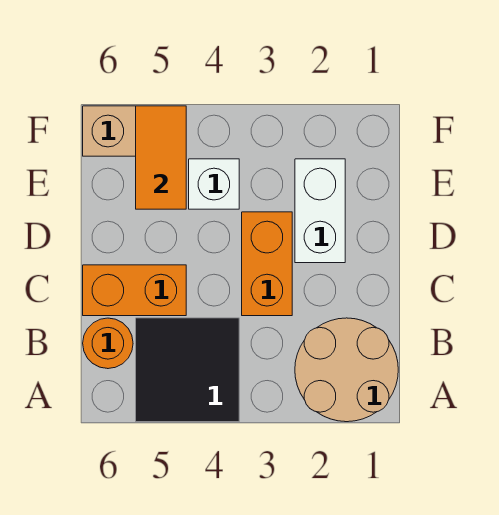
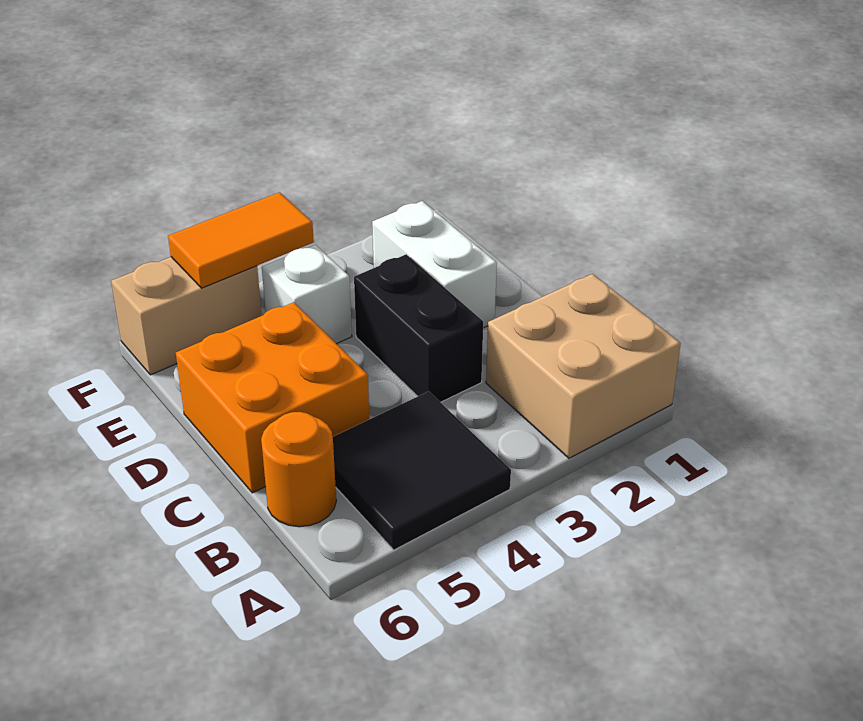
tan 2x2 round brick [295,318,398,422] -> tan 2x2 brick [486,274,681,458]
orange 1x2 brick [242,212,292,316] -> black 1x2 brick [354,254,483,402]
orange 1x2 brick [83,265,186,316] -> orange 2x2 brick [176,302,369,493]
orange 1x2 tile [136,106,186,209] -> orange 1x2 tile turned to [168,192,314,288]

